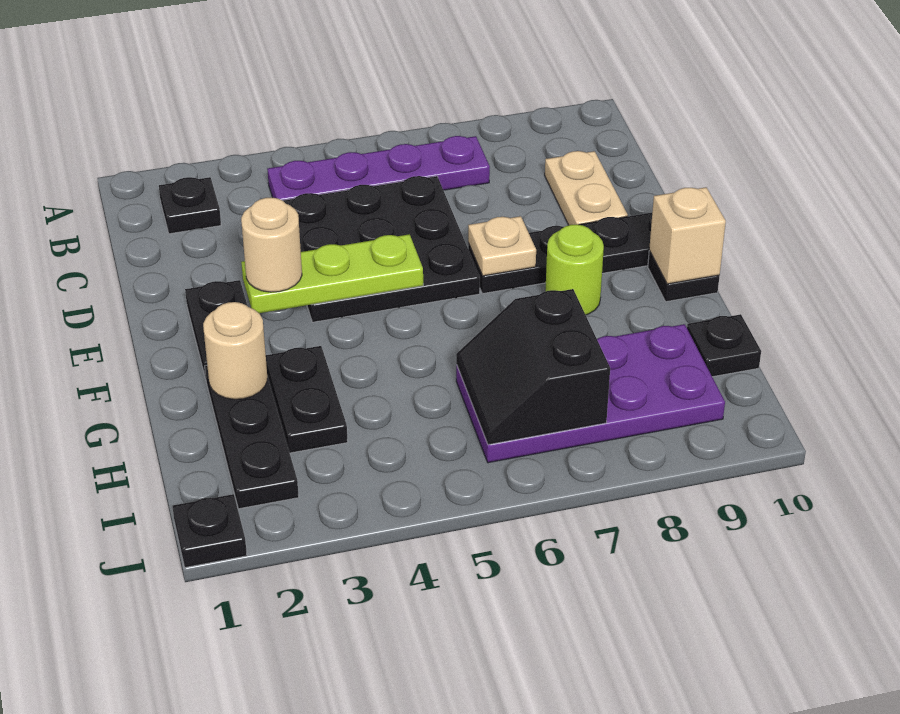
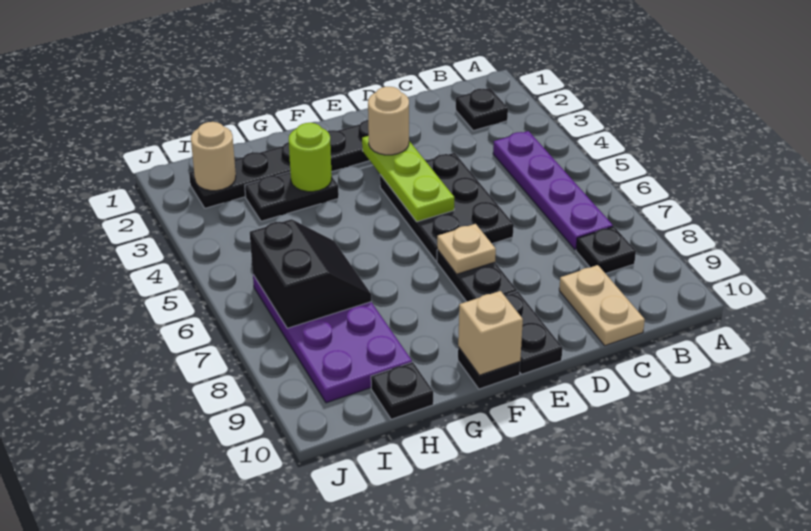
black 3x3 plate [283,176,480,322] -> black 2x3 plate [380,153,514,261]
tan 1x2 plate [545,151,628,225] -> tan 1x2 plate turned to [559,265,645,346]
lime 1x1 round brick [545,224,604,315] -> lime 1x1 round brick moved to [289,123,332,192]
tan 1x1 round brick [203,302,267,399] -> tan 1x1 round brick moved to [191,122,236,191]
black 2x2 slope [456,289,610,445] -> black 2x2 slope turned to [250,219,371,328]
black 1x1 plate [173,494,247,568] -> black 1x1 plate moved to [576,226,636,274]

